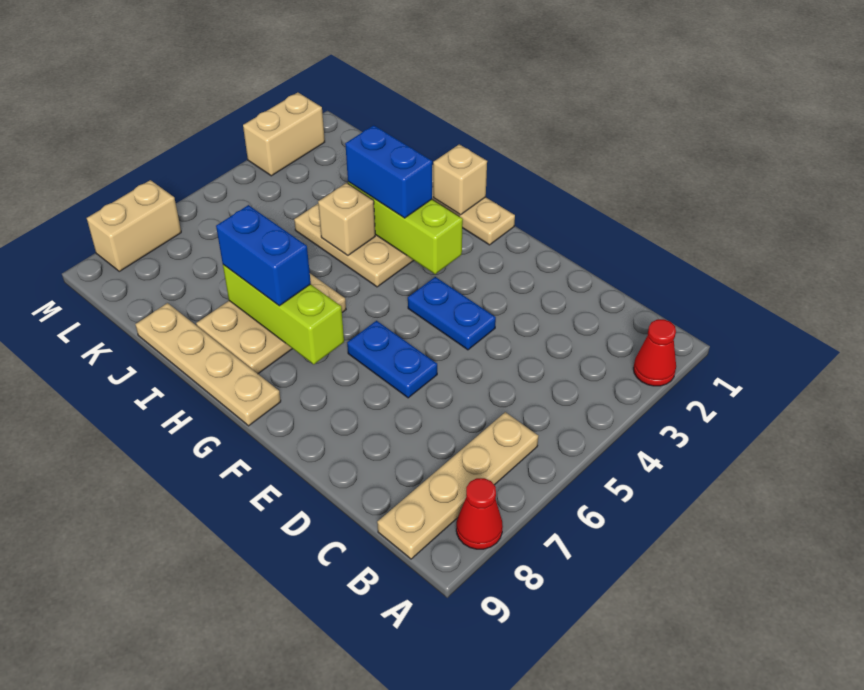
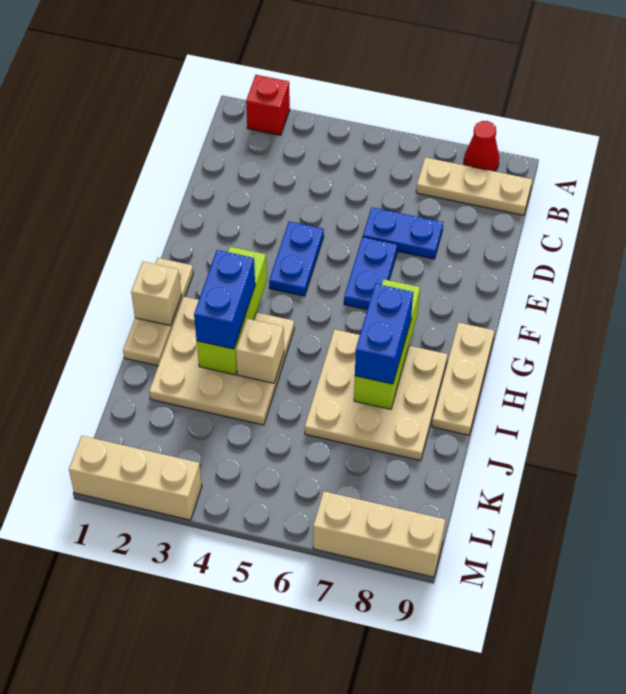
red 1x1 cone [633,319,676,386] -> red 1x1 brick [246,75,290,135]
tan 1x4 plate [377,412,538,559] -> tan 1x3 plate [416,157,532,215]
none -> blue 1x2 plate [363,207,443,259]
tan 1x4 plate [135,303,281,426] -> tan 1x3 plate [432,322,495,435]
tan 2x3 plate [196,274,346,374] -> tan 3x3 plate [305,329,448,461]
tan 1x2 brick [243,92,325,176] -> tan 1x3 brick [69,436,202,520]
tan 1x2 brick [87,180,181,271] -> tan 1x3 brick [313,491,445,577]

